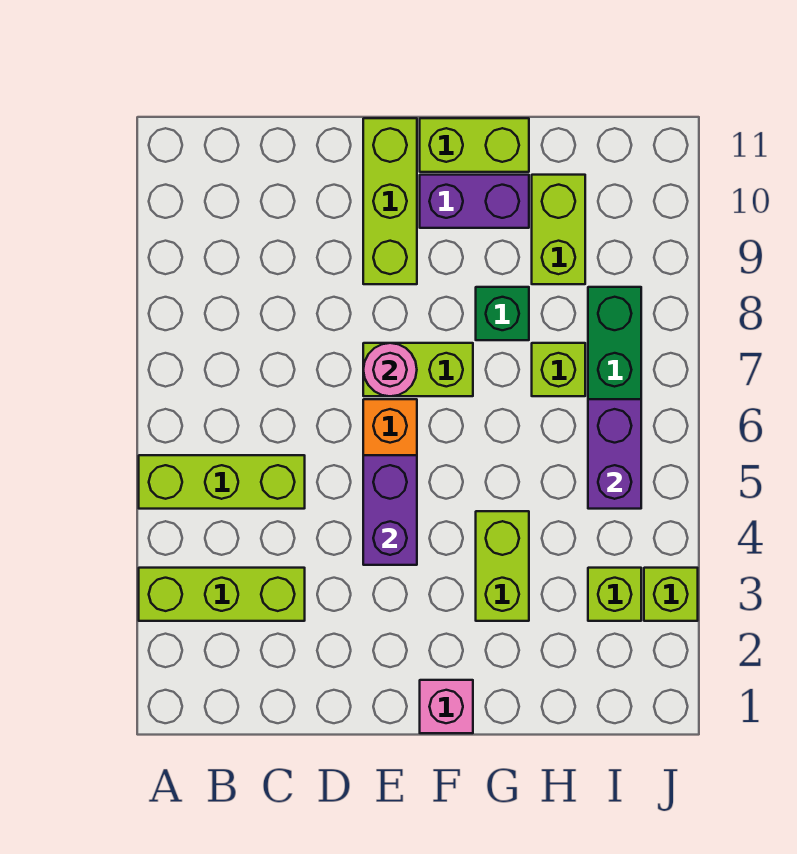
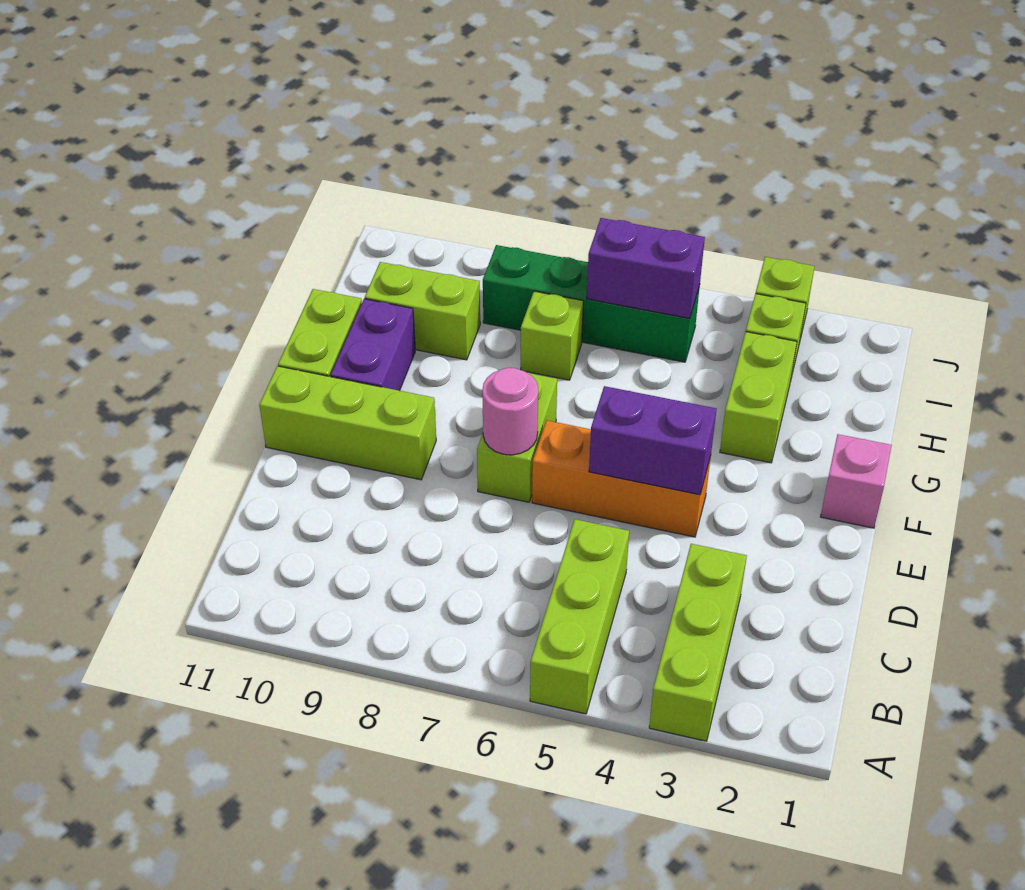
lime 1x2 brick [476,511,529,621] -> lime 1x2 brick turned to [720,332,797,463]
green 1x1 brick [476,287,529,340] -> none

